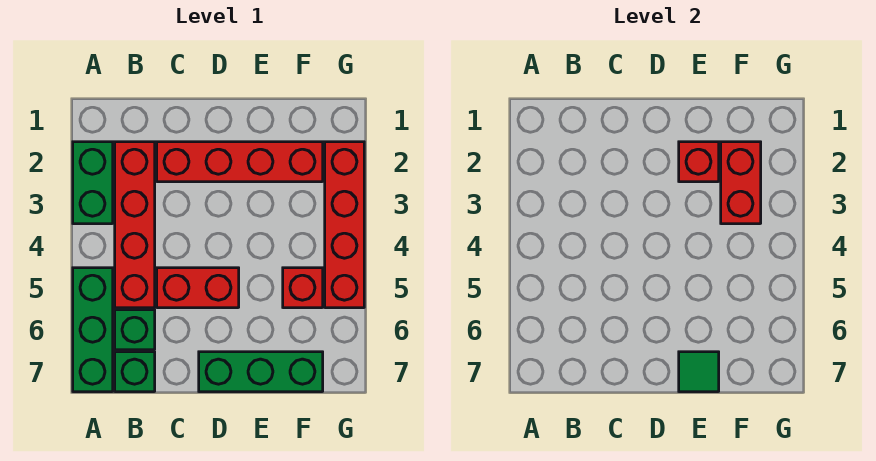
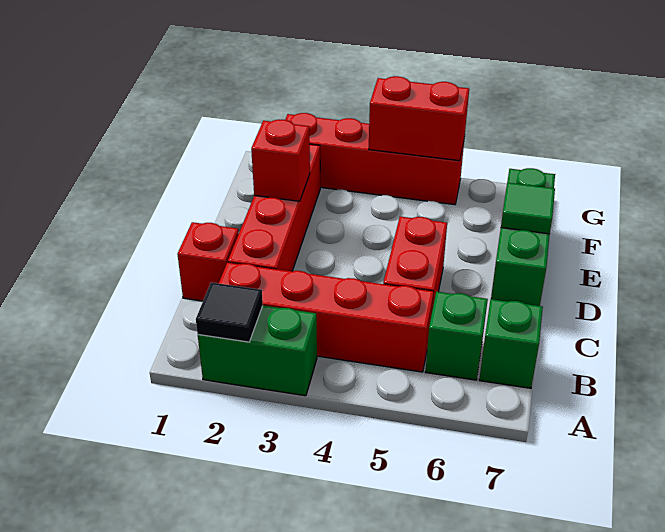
none -> black 1x1 tile [196,282,263,342]
green 1x3 brick [73,268,113,392] -> none
red 1x2 brick [721,142,761,224] -> red 1x2 brick moved to [369,76,469,161]
red 1x1 brick [283,268,323,308] -> red 1x1 brick moved to [177,222,239,301]

